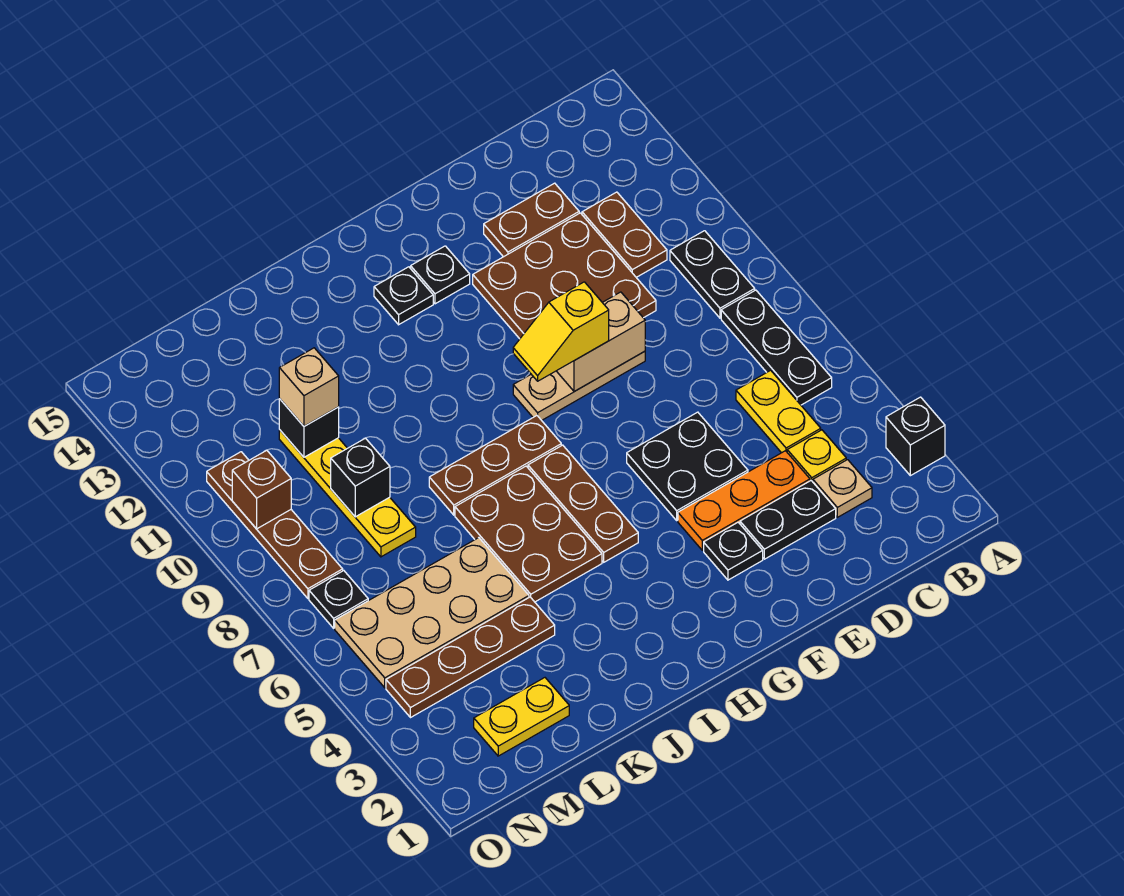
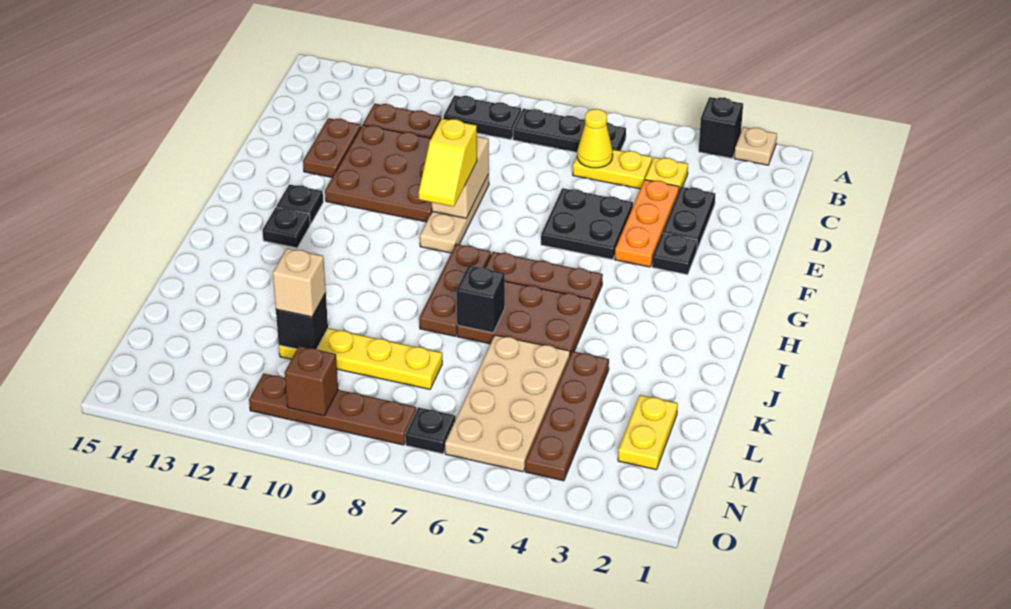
tan 1x1 plate [813,460,872,517] -> tan 1x1 plate moved to [734,127,777,165]
none -> yellow 1x1 cone [577,109,613,168]
black 1x1 brick [331,438,390,517] -> black 1x1 brick moved to [457,266,505,333]

